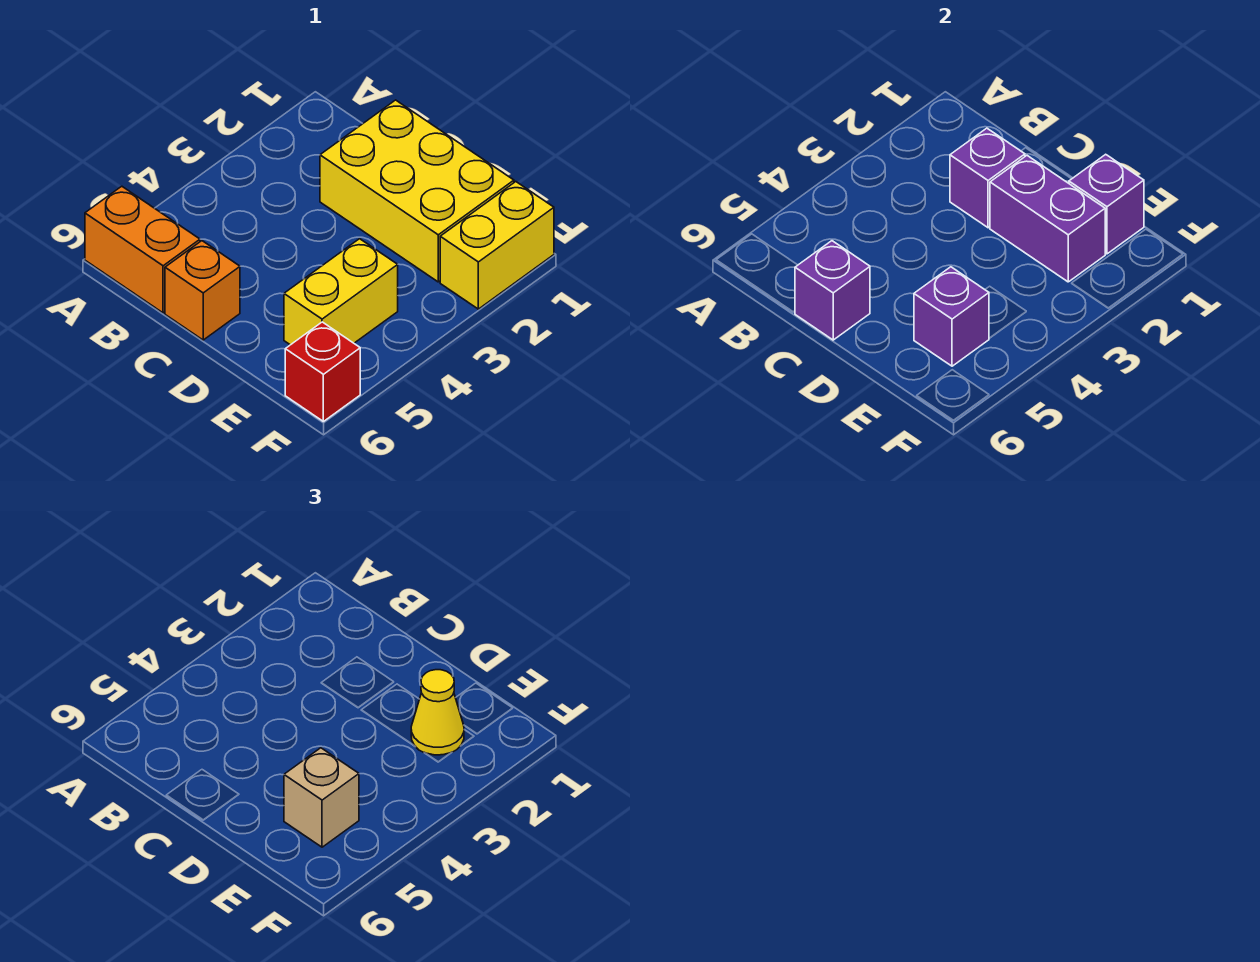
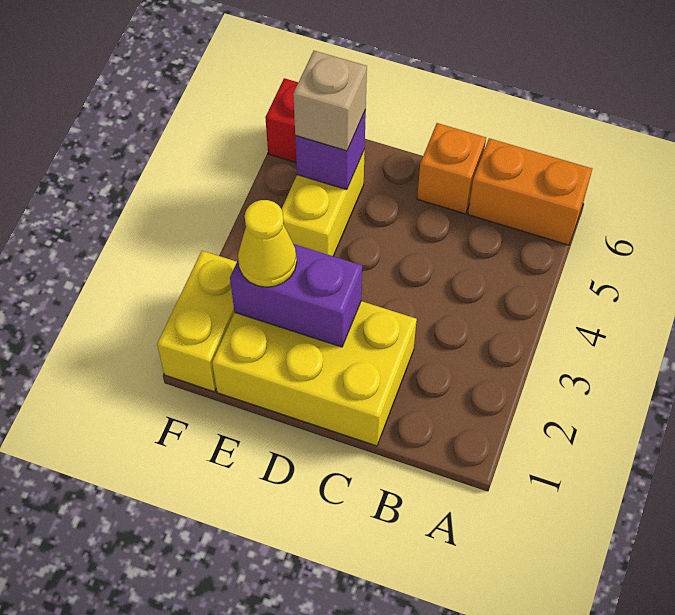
purple 1x1 brick [950,128,1025,228] -> none
purple 1x1 brick [795,241,870,340] -> none
purple 1x1 brick [1069,154,1144,254] -> none

